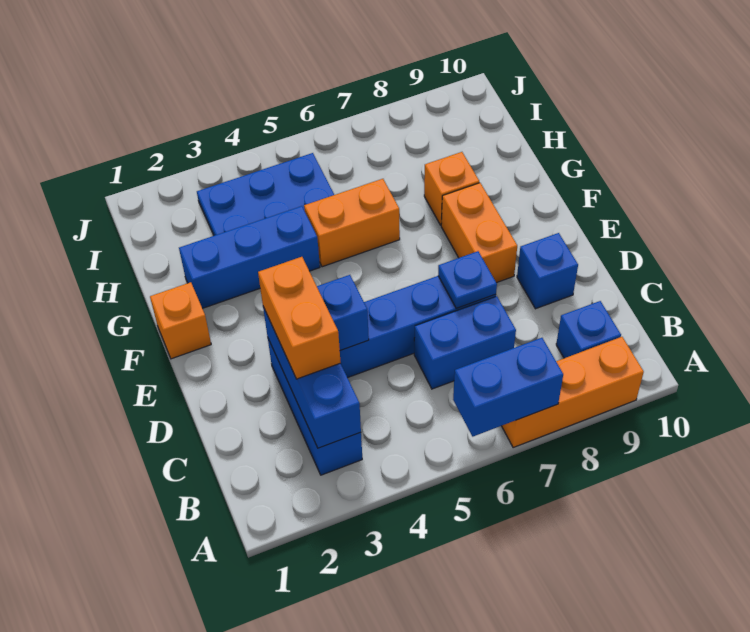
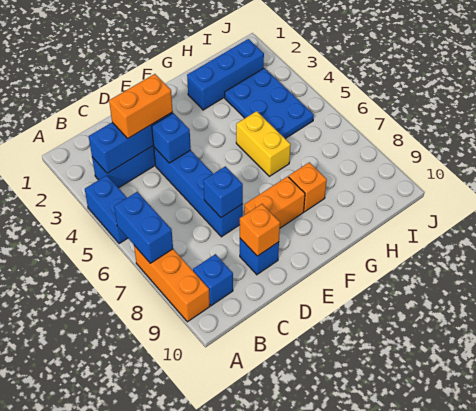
blue 1x2 brick [414,296,516,389] -> blue 1x2 brick moved to [85,175,128,244]
blue 1x1 plate [438,251,497,308] -> blue 1x1 brick [203,166,243,218]
orange 1x1 brick [150,282,211,359] -> orange 1x1 brick moved to [240,204,280,256]
blue 1x3 brick [179,206,320,309] -> blue 1x3 brick turned to [187,39,264,110]
orange 1x2 brick [304,179,400,267] -> yellow 1x2 brick [236,111,291,176]

